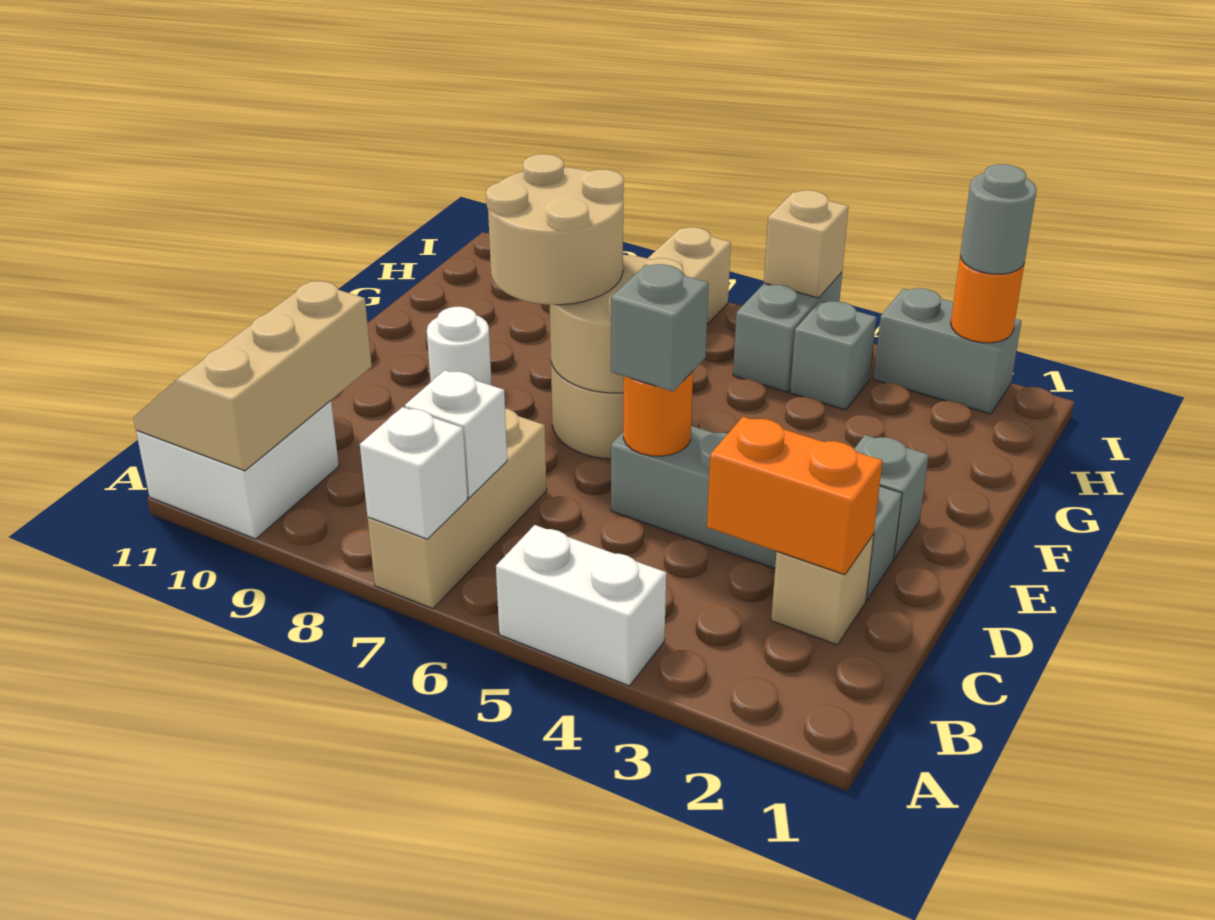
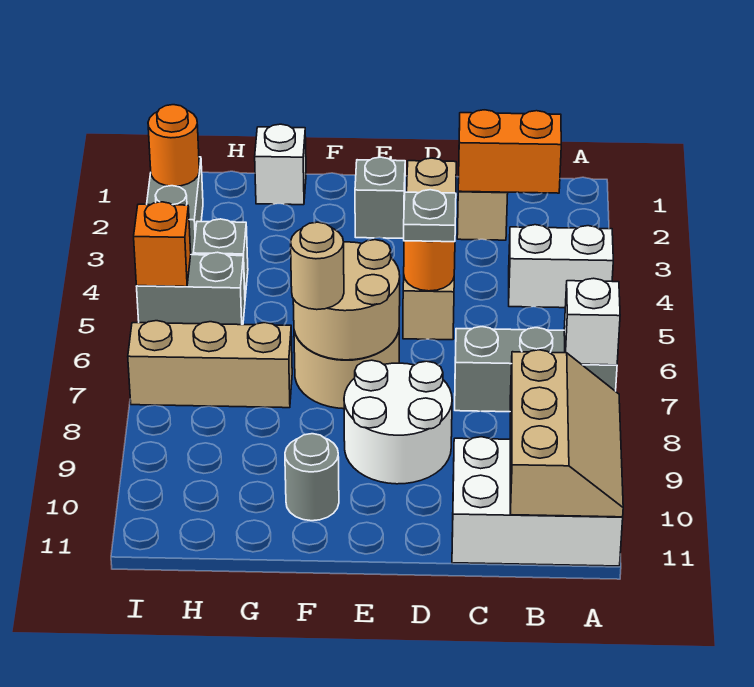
white 1x2 brick [496,525,666,686] -> white 1x2 brick turned to [509,225,613,308]
tan 1x3 brick [368,409,547,609] -> grey 1x3 brick [455,327,617,412]
white 2x2 brick [136,401,339,539] -> white 2x3 brick [452,437,623,566]
tan 2x3 slope [133,281,372,471] -> tan 2x3 slope turned to [510,350,623,517]
white 1x1 brick [405,370,507,498] -> white 1x1 brick moved to [255,124,306,205]
orange 1x2 brick [707,417,882,575] -> orange 1x2 brick turned to [458,110,561,193]
grey 1x4 brick [611,426,902,600] -> tan 1x4 brick [403,158,456,340]
grey 1x1 brick [611,264,709,391] -> grey 1x1 plate [404,190,456,242]
tan 2x2 round brick [486,154,624,305] -> tan 1x1 round brick [291,222,344,310]
white 1x1 round brick [427,307,492,385] -> white 2x2 round brick [344,360,452,484]
grey 1x1 round brick [960,164,1037,274] -> grey 1x1 round brick moved to [285,434,339,521]
tan 1x1 brick [764,190,848,298] -> orange 1x1 brick [134,202,191,287]

